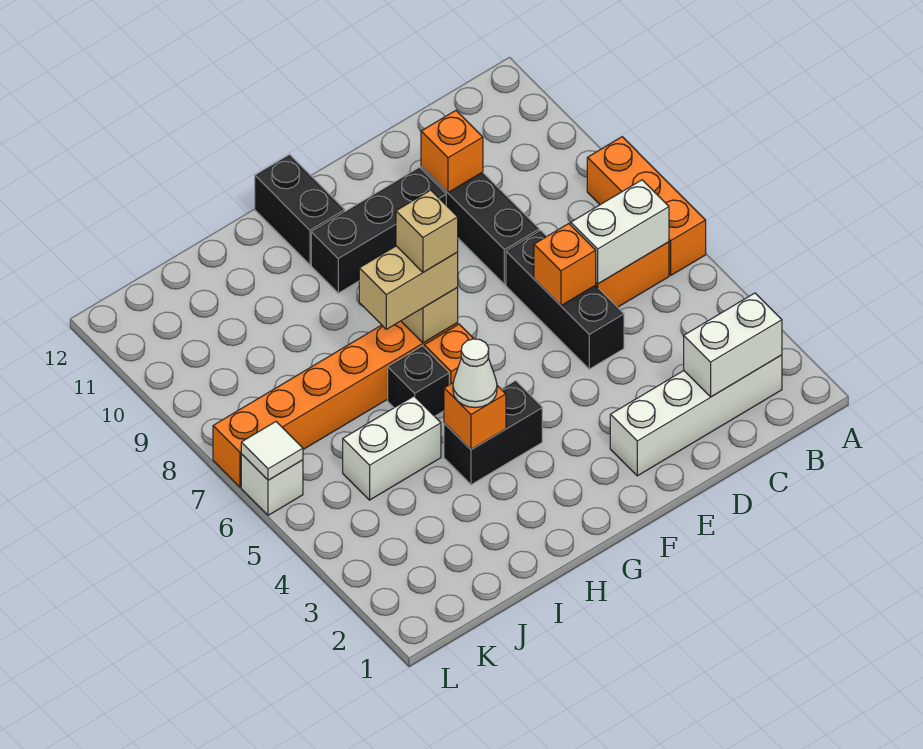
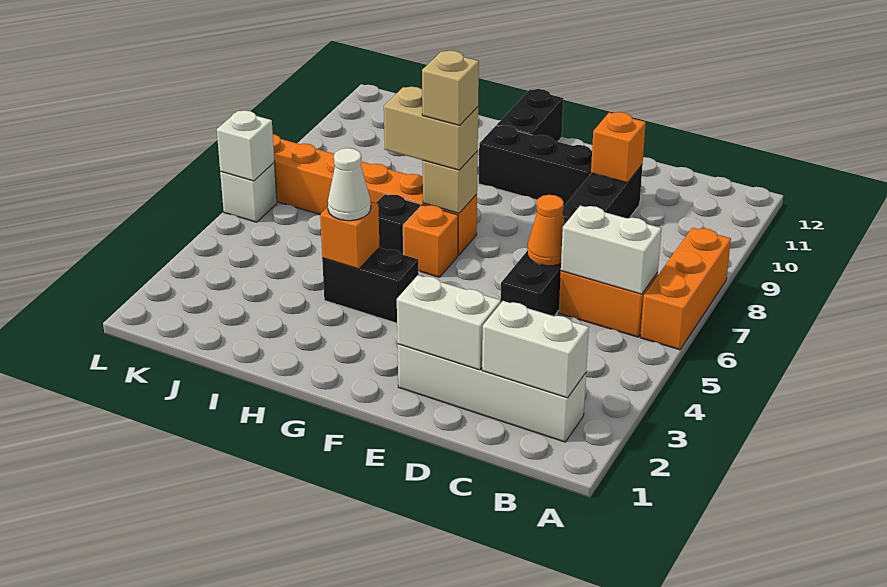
orange 1x1 brick [534,224,596,306] -> orange 1x1 cone [527,195,565,266]
white 1x2 brick [343,396,441,500] -> white 1x2 brick moved to [397,275,501,370]
white 1x1 tile [241,422,303,480] -> white 1x1 brick [217,110,274,181]

